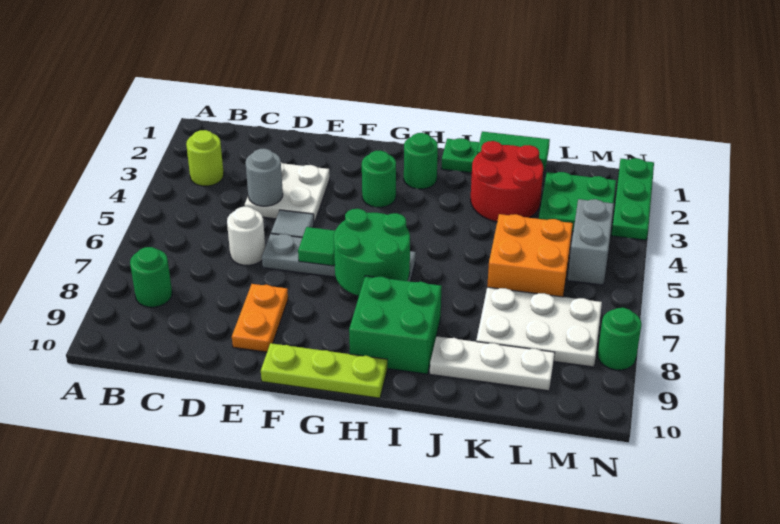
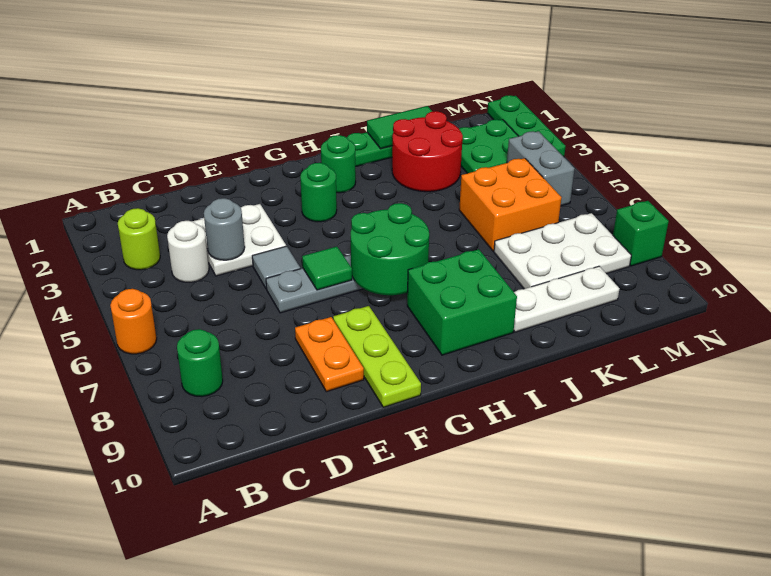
none -> orange 1x1 round brick [110,289,157,354]
white 1x1 round brick [227,207,265,265] -> white 1x1 round brick moved to [167,221,209,282]
lime 1x3 plate [261,343,387,398] -> lime 1x3 plate turned to [333,306,421,407]
green 1x1 round brick [598,308,642,370] -> green 1x1 brick [613,201,669,266]

